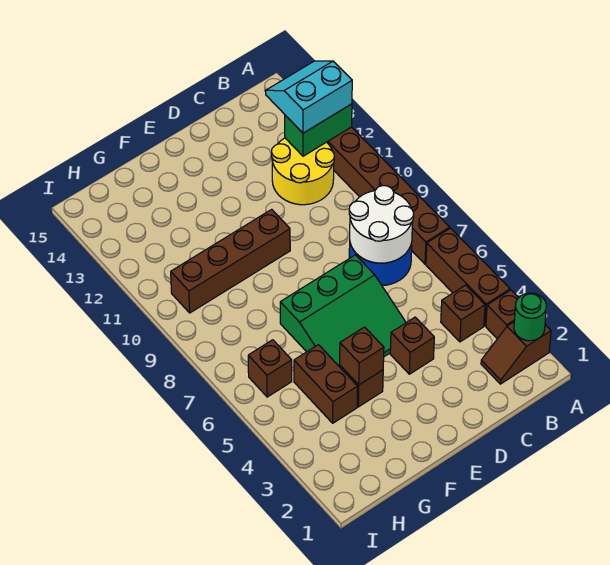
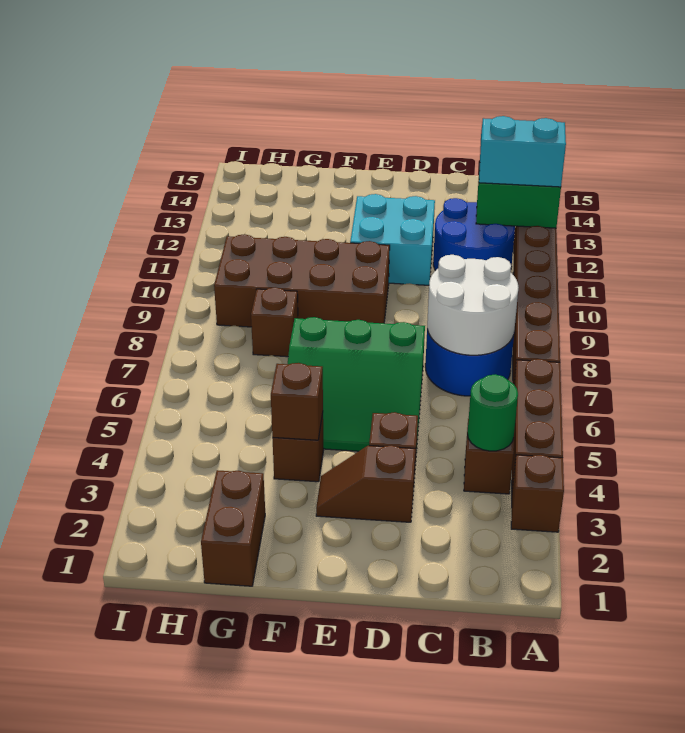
brown 1x2 slope [481,322,551,384] -> brown 1x2 slope moved to [316,445,415,522]
green 1x1 round brick [514,293,547,341] -> green 1x1 round brick moved to [468,374,518,451]
yellow 2x2 round brick [271,138,334,205] -> blue 2x2 round brick [433,198,515,270]
none -> cyan 2x2 brick [350,194,435,285]
brown 1x4 brick [171,209,290,313] -> brown 2x4 brick [214,234,390,327]
brown 1x2 brick [294,345,358,423] -> brown 1x2 brick moved to [201,470,265,586]
brown 1x1 brick [248,340,292,397] -> brown 1x1 brick moved to [251,287,298,357]

